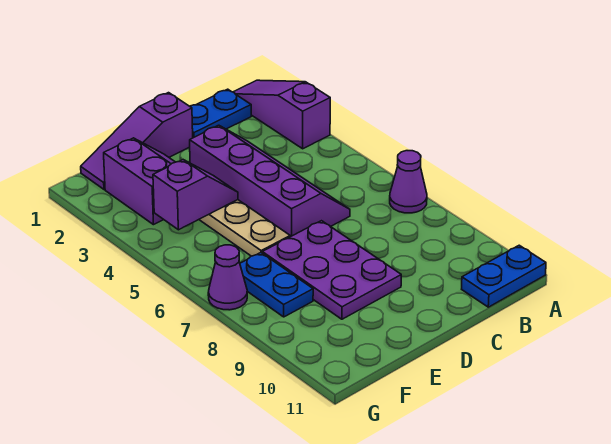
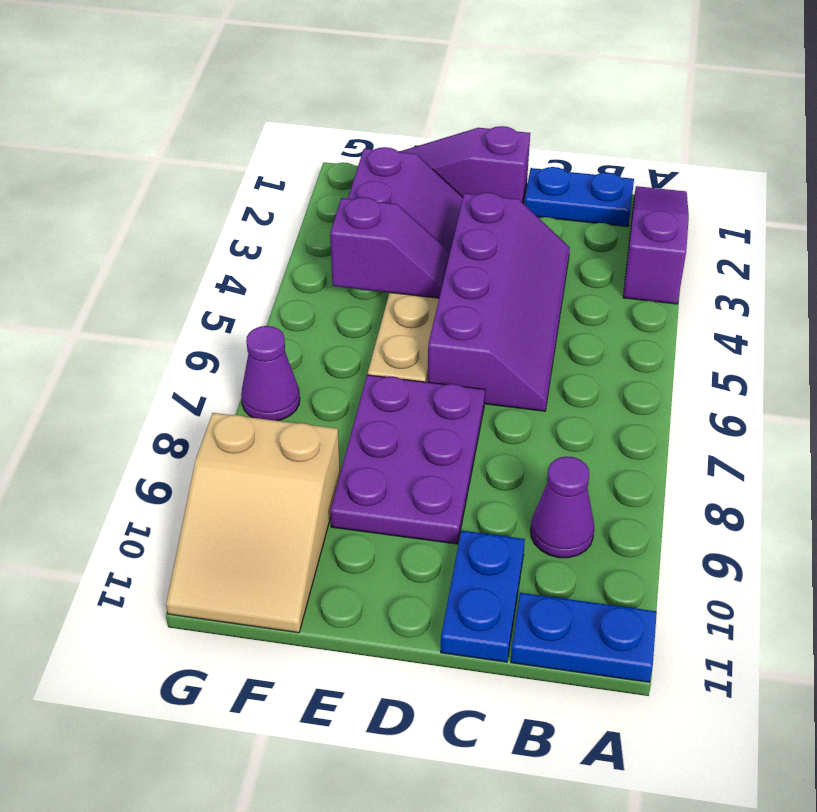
purple 1x1 cone [390,151,427,213] -> purple 1x1 cone moved to [531,456,594,558]
blue 1x2 plate [240,253,313,317] -> blue 1x2 plate moved to [441,531,525,662]
none -> tan 2x3 slope [166,413,340,633]

